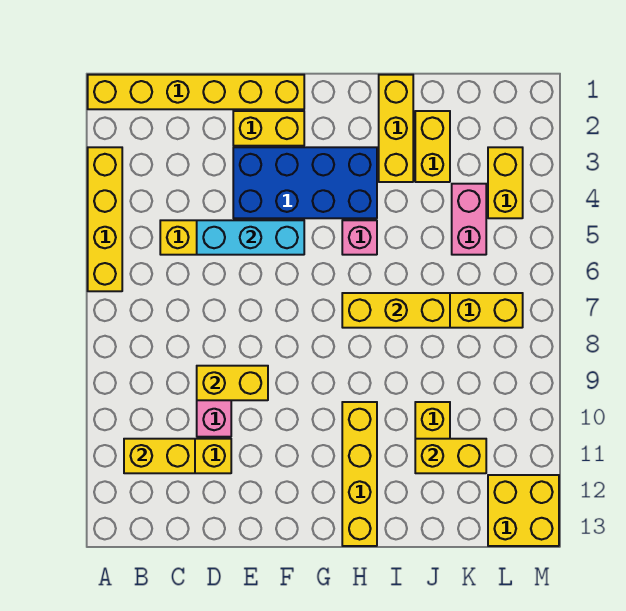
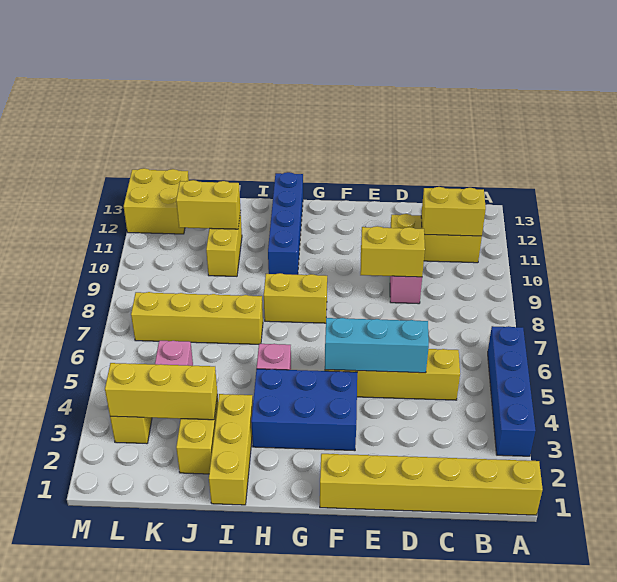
yellow 1x4 brick [88,147,122,291] -> blue 1x4 brick [488,326,536,456]
yellow 1x2 brick [233,111,304,146] -> yellow 1x2 brick moved to [264,273,327,323]
blue 2x4 brick [233,147,377,218] -> blue 2x3 brick [251,369,357,451]
yellow 1x3 brick [342,293,450,328] -> yellow 1x3 brick moved to [105,363,217,420]
yellow 1x4 brick [342,402,377,546] -> blue 1x4 brick [268,172,303,275]

